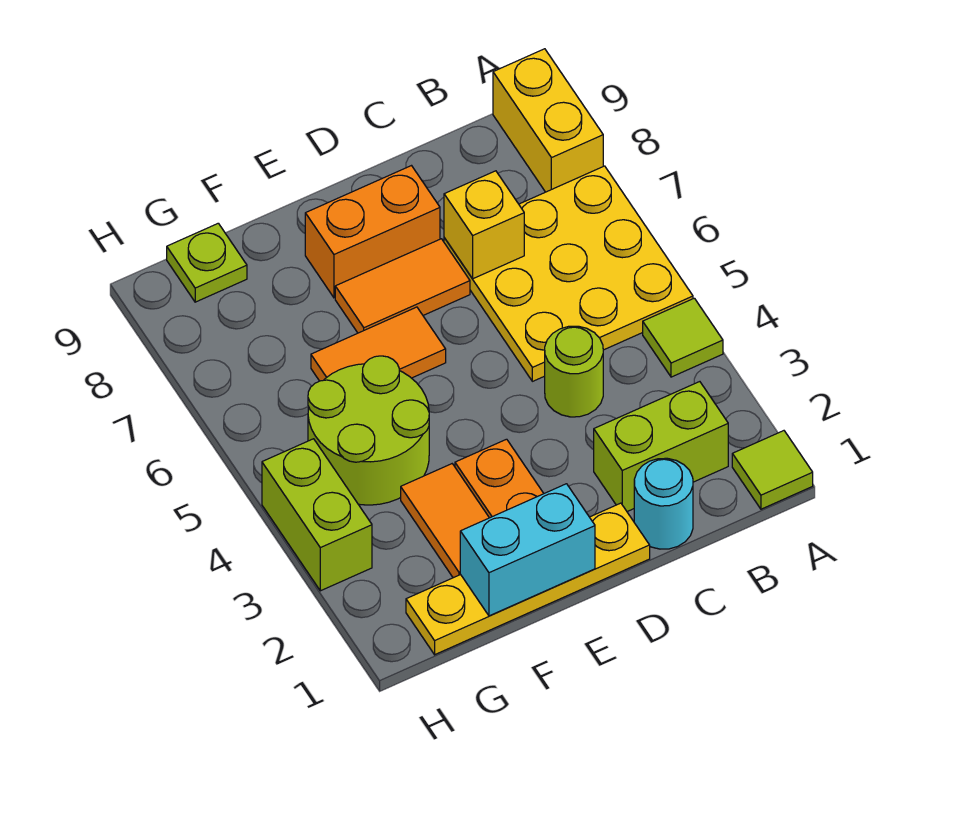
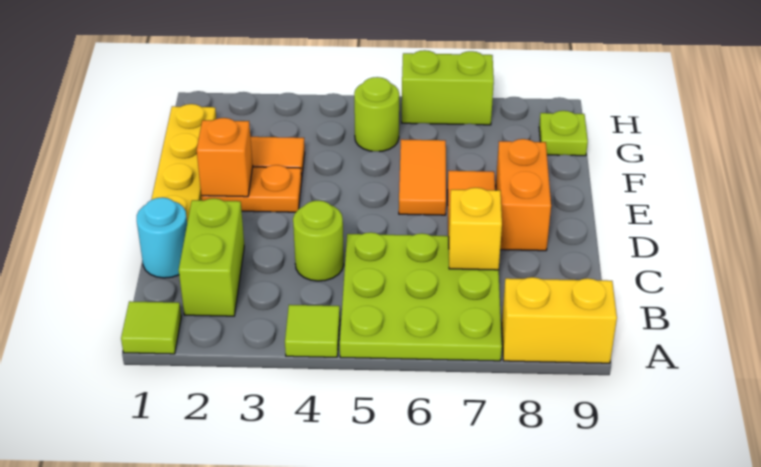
yellow 3x3 plate [444,166,693,381] -> lime 3x3 plate [340,232,502,361]
cyan 1x2 brick [460,484,595,616] -> none
none -> orange 1x1 brick [197,118,253,197]
lime 2x2 round brick [308,356,429,505] -> lime 1x1 round brick [354,77,399,152]
lime 1x2 brick [262,439,372,591] -> lime 1x2 brick moved to [402,50,494,125]

